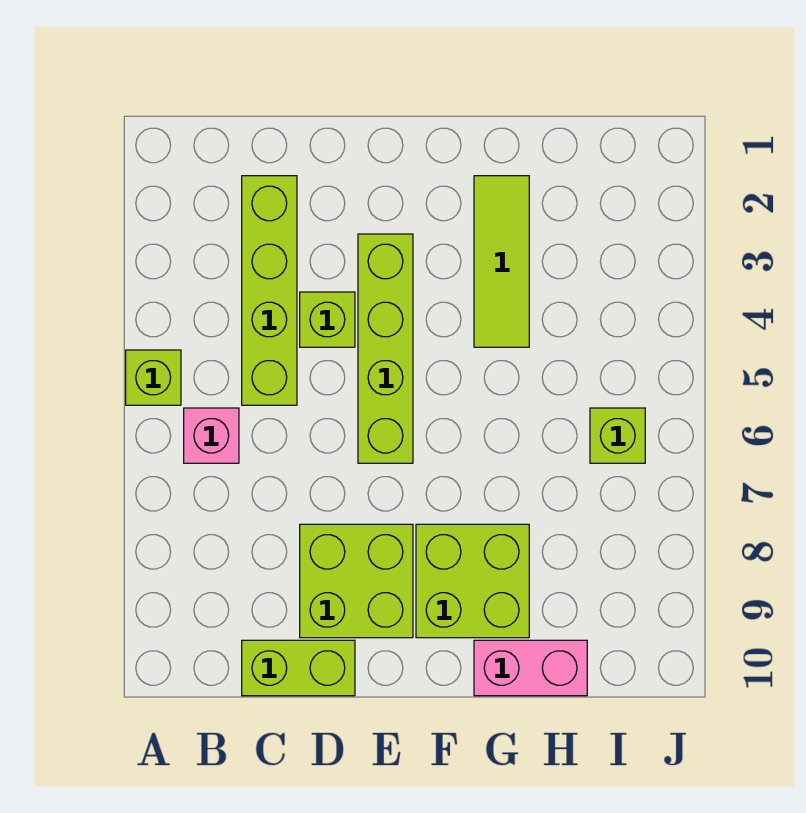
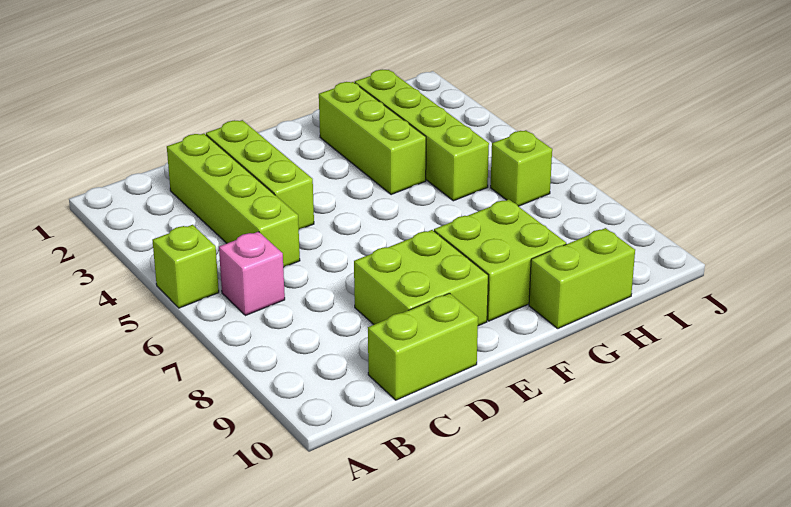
lime 1x1 brick [300,292,355,347] -> lime 1x3 brick [206,120,314,229]
lime 1x4 brick [358,234,413,463] -> lime 1x4 brick moved to [355,69,489,201]
lime 1x3 tile [474,176,529,347] -> lime 1x3 brick [319,82,426,195]
pink 1x2 brick [474,640,587,696] -> lime 1x2 brick [529,228,635,329]

